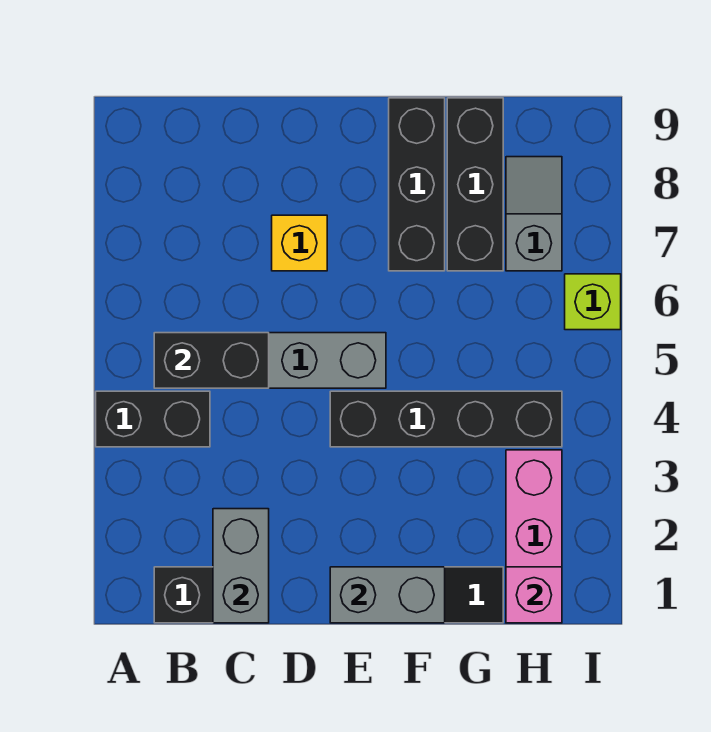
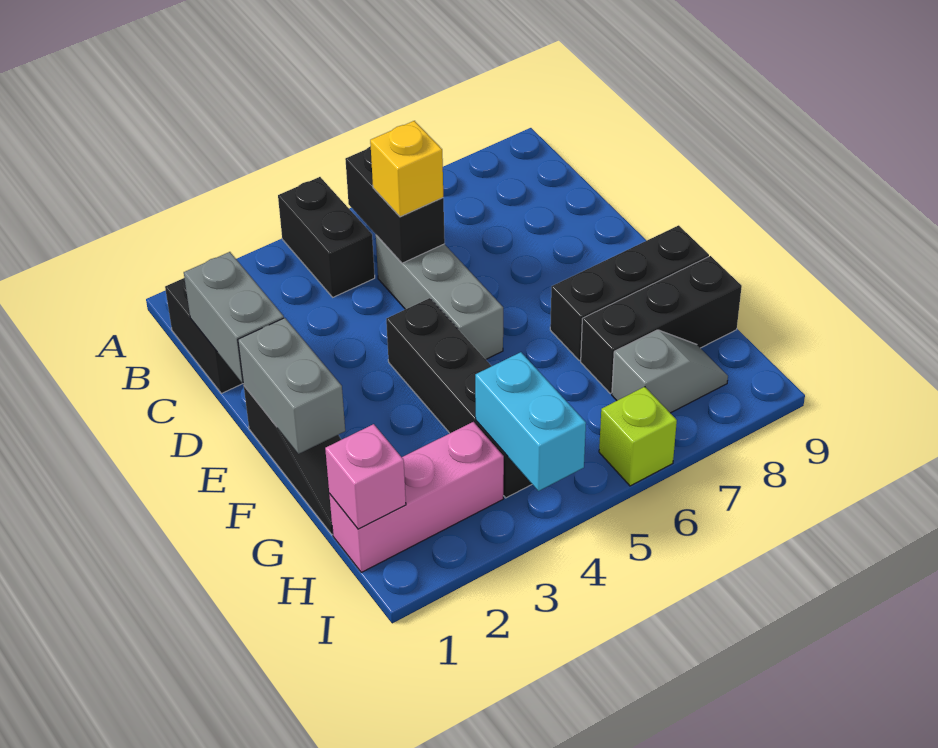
grey 1x2 brick [213,509,269,623] -> grey 1x2 brick turned to [184,252,284,383]
yellow 1x1 brick [272,215,327,271] -> yellow 1x1 brick moved to [370,121,443,217]
none -> cyan 1x2 brick [475,352,586,491]

